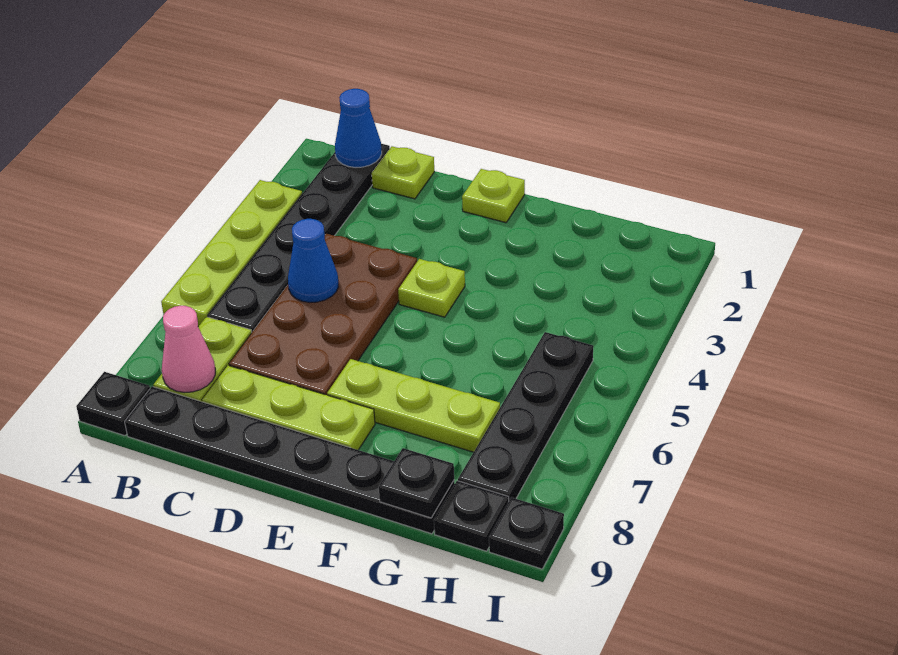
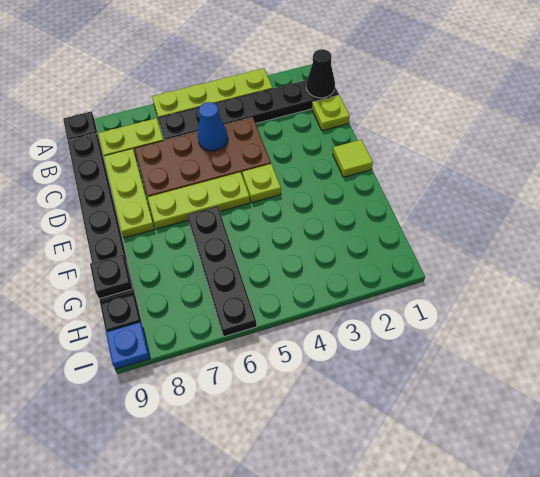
blue 1x1 cone [335,89,382,167] -> black 1x1 cone [306,49,335,98]
pink 1x1 cone [162,306,215,393] -> none
lime 1x1 plate [462,169,525,223] -> lime 1x1 tile [333,140,373,177]
lime 1x3 plate [327,359,500,452] -> lime 1x3 plate turned to [148,172,250,229]
black 1x4 plate [458,332,593,500] -> black 1x4 plate turned to [188,206,257,337]
black 1x1 plate [489,497,564,569] -> blue 1x1 plate [106,322,150,369]

